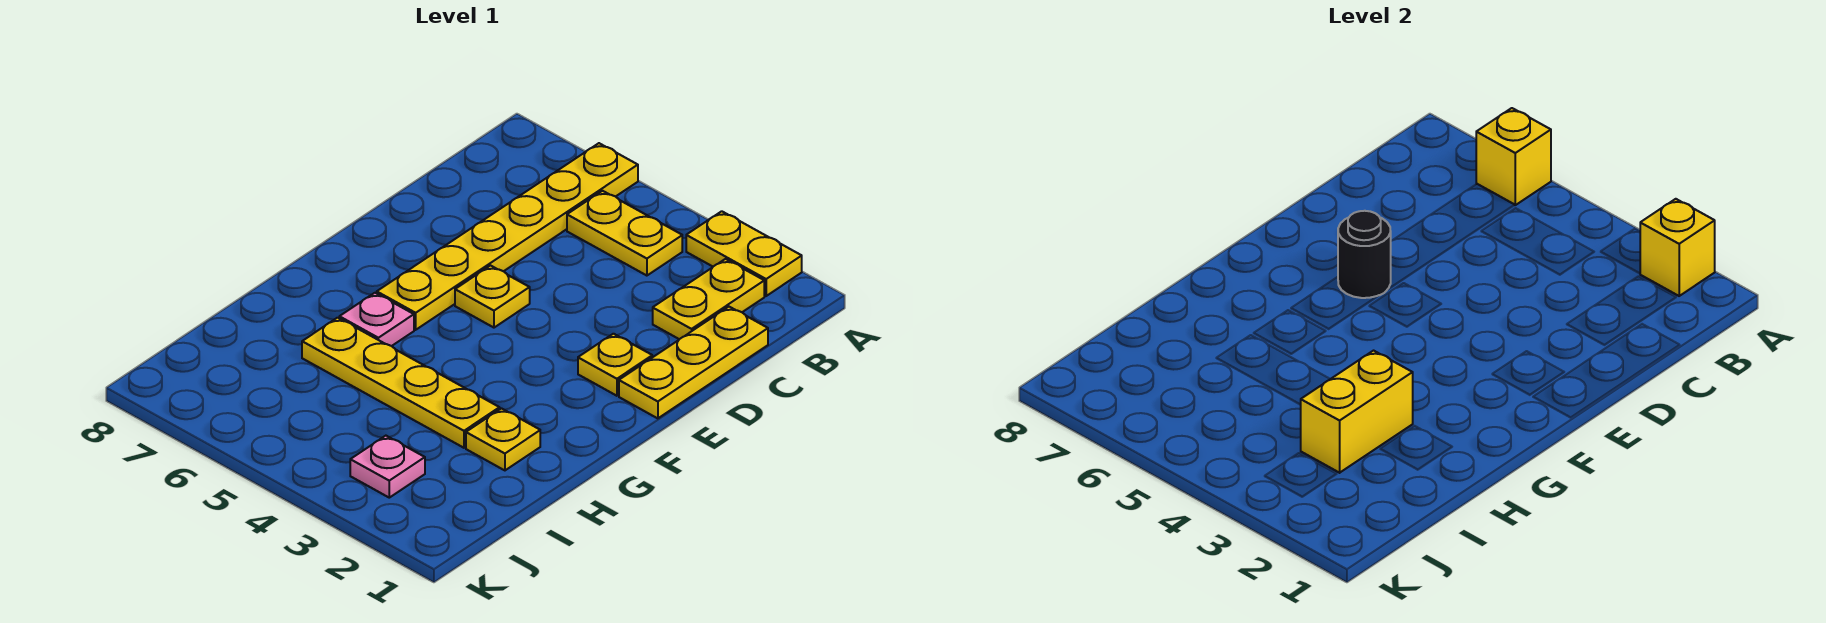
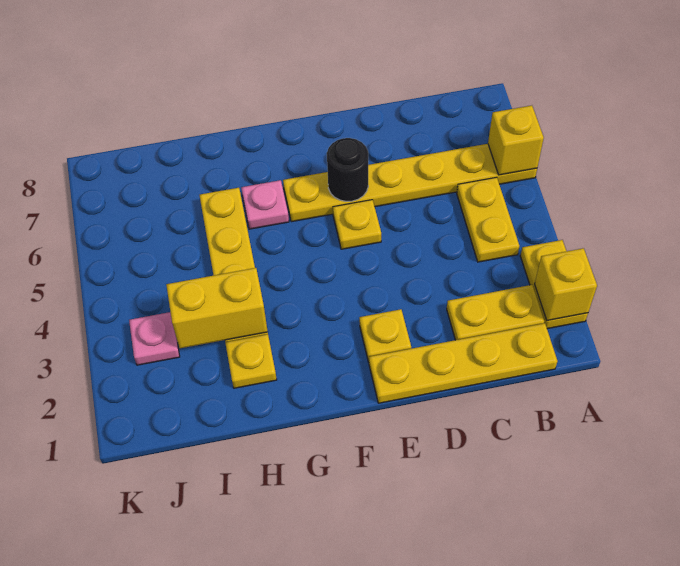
yellow 1x3 plate [619,307,768,418] -> yellow 1x4 plate [369,323,558,403]

